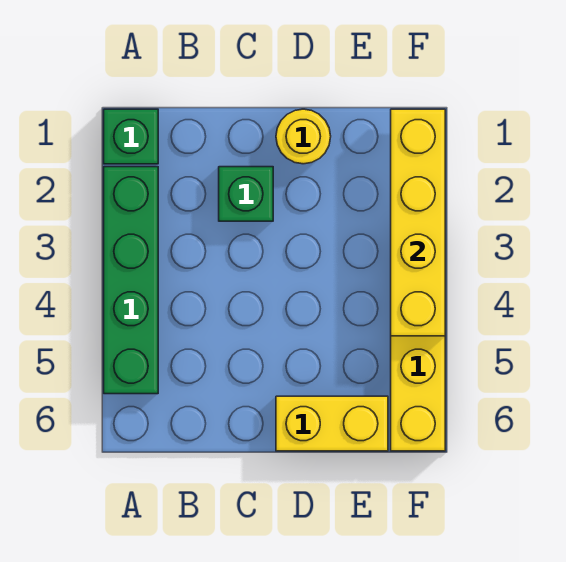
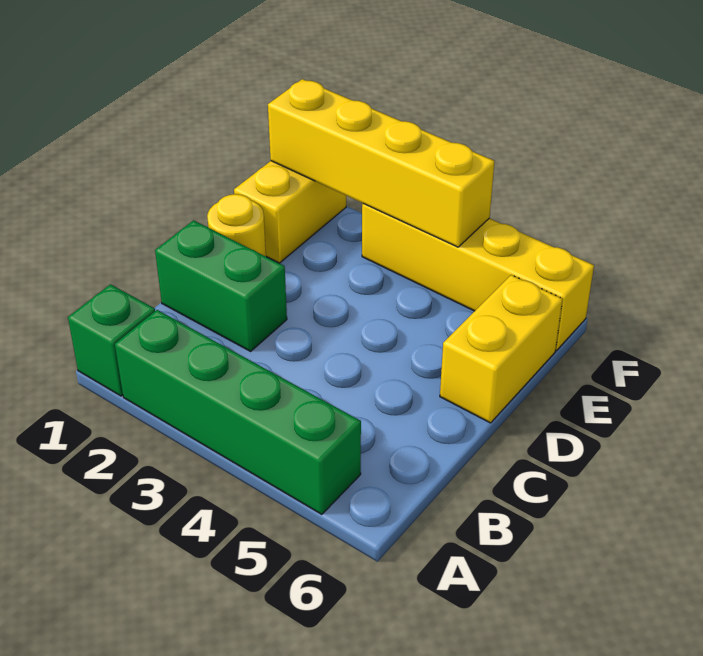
green 1x1 brick [219,167,273,221] -> green 1x2 brick [155,220,287,351]
none -> yellow 1x2 brick [234,161,346,263]

